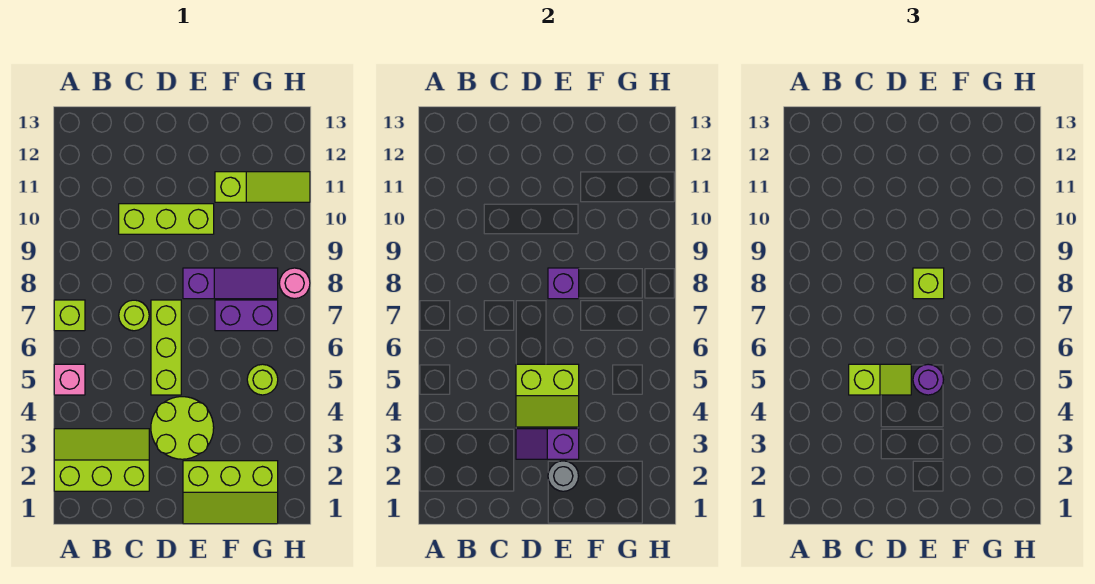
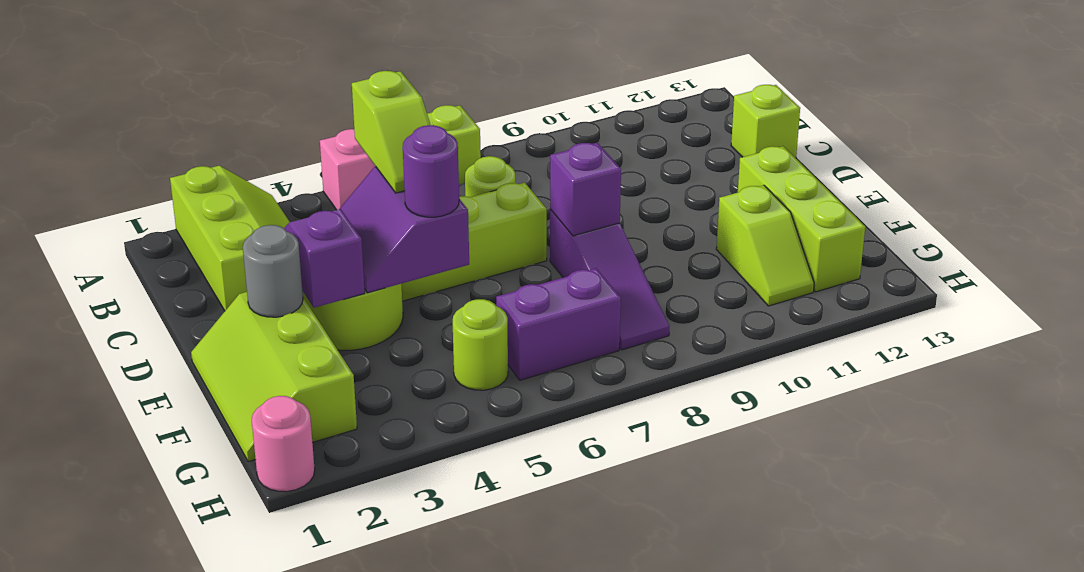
lime 1x3 brick [119,204,214,234] -> lime 1x3 brick moved to [738,146,865,292]
lime 2x2 slope [516,364,579,427] -> purple 2x2 slope [340,167,469,293]
lime 1x1 brick [913,268,944,299] -> lime 1x1 brick moved to [731,85,800,158]
purple 1x2 brick [215,300,278,331] -> purple 1x2 brick turned to [496,268,621,380]
lime 1x3 slope [215,172,310,202] -> lime 1x2 slope [716,185,814,306]
pink 1x1 round brick [279,268,310,299] -> pink 1x1 round brick moved to [252,396,315,492]

